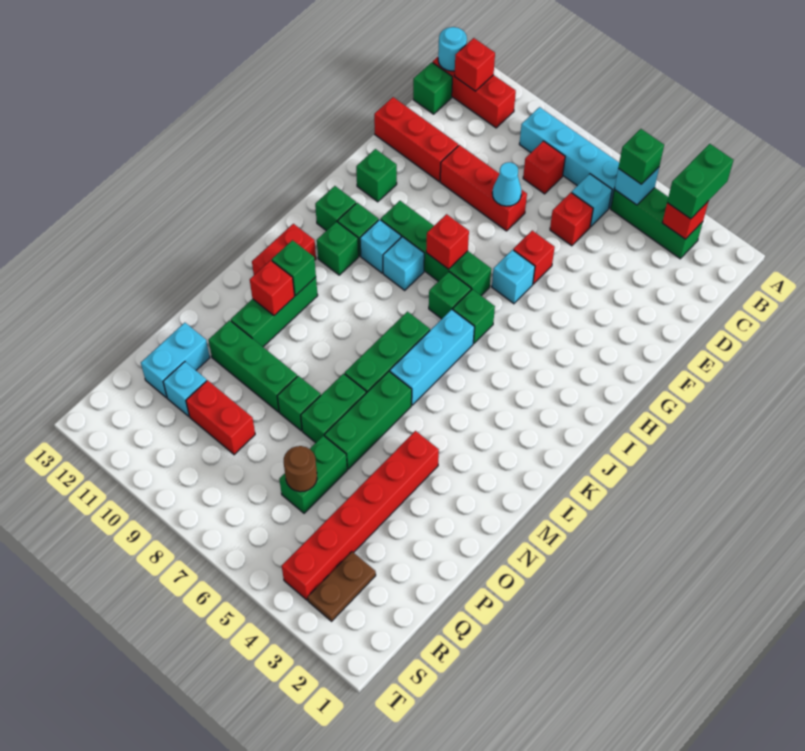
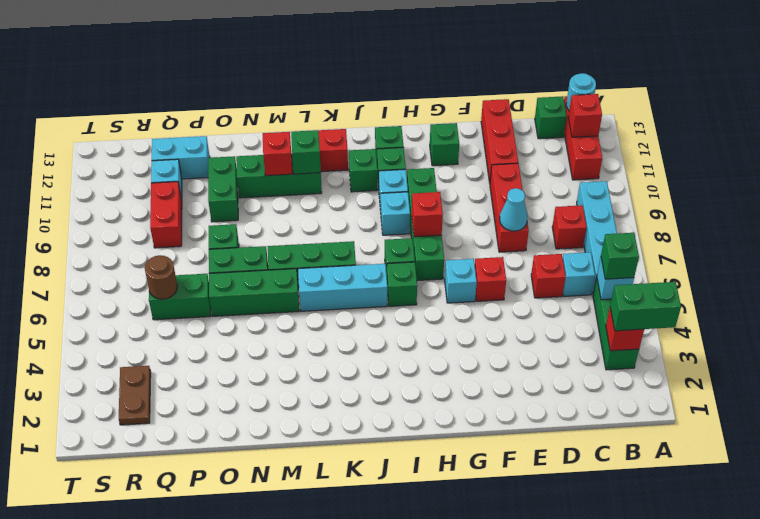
red 1x6 brick [282,431,439,600] -> none
green 1x3 brick [209,320,297,412] -> green 1x2 brick [208,156,238,222]
brown 1x2 plate [308,552,376,621] -> brown 1x2 plate turned to [119,366,151,425]

